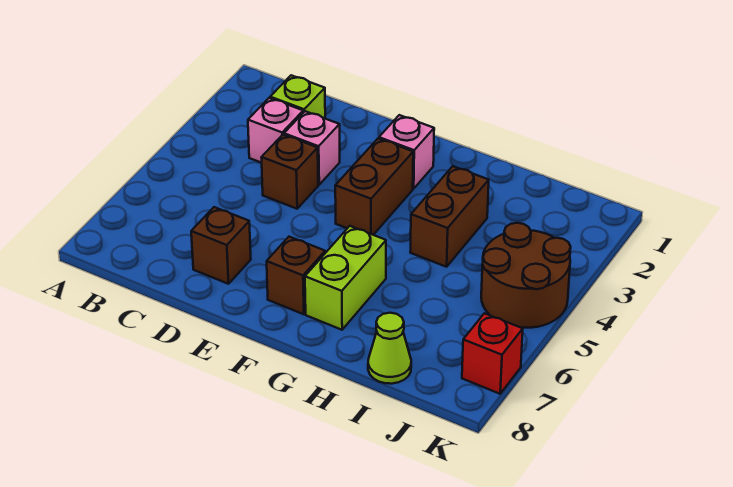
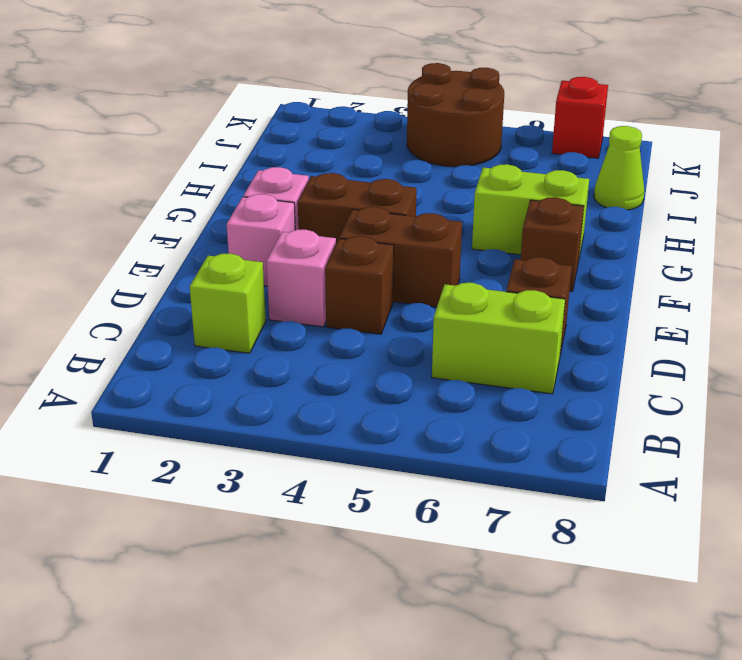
pink 1x1 brick [248,98,303,163] -> pink 1x1 brick moved to [227,194,295,286]
none -> lime 1x2 brick [432,283,565,394]
brown 1x2 brick [410,166,489,267] -> brown 1x2 brick moved to [339,207,462,307]

